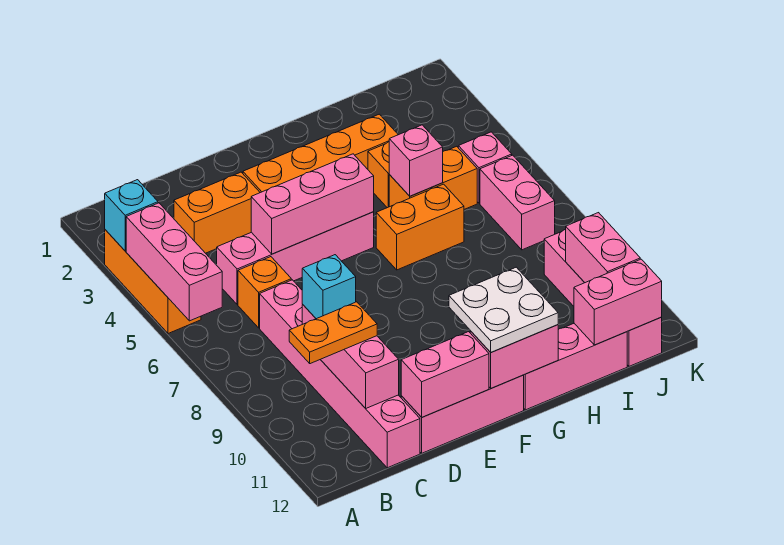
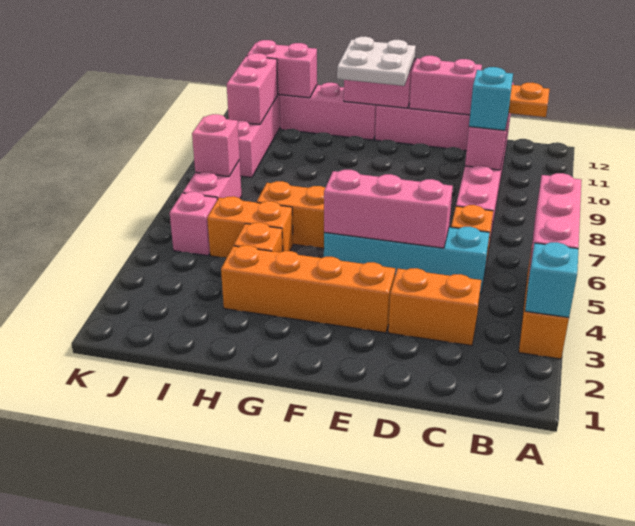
pink 1x4 brick [217,212,374,305] -> cyan 1x4 brick [324,227,490,294]
pink 1x1 brick [389,125,443,196] -> pink 1x1 brick moved to [192,114,240,177]

